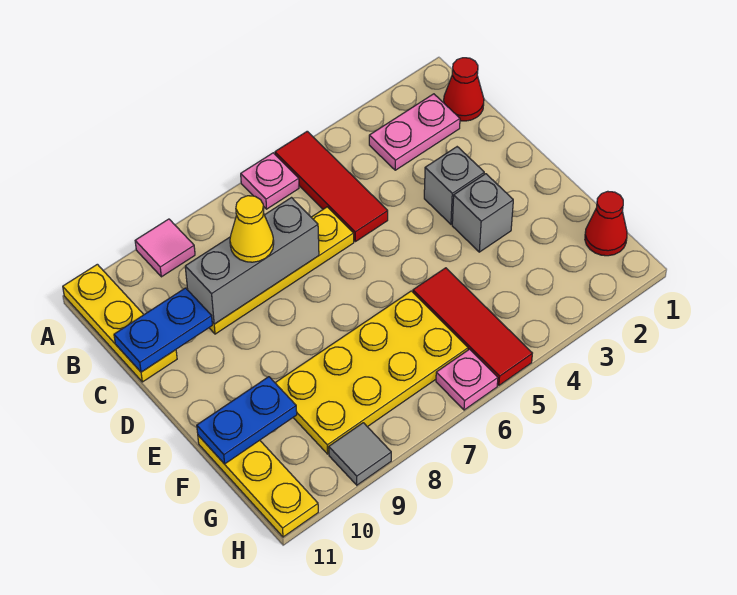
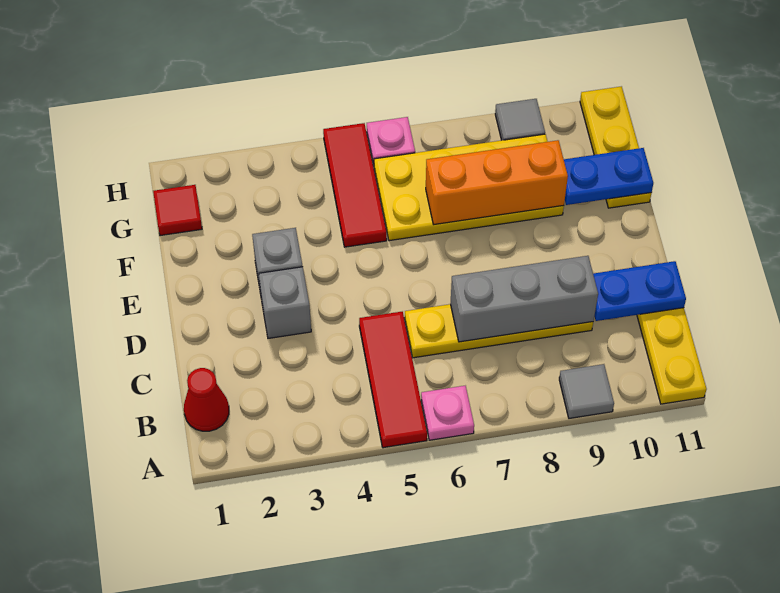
pink 1x1 tile [135,219,195,277] -> grey 1x1 tile [559,364,614,418]
pink 1x2 plate [369,94,460,170] -> none
yellow 1x1 cone [230,196,274,262] -> none
none -> orange 1x3 brick [426,140,568,225]
red 1x1 cone [585,191,627,256] -> red 1x1 tile [153,185,202,236]

